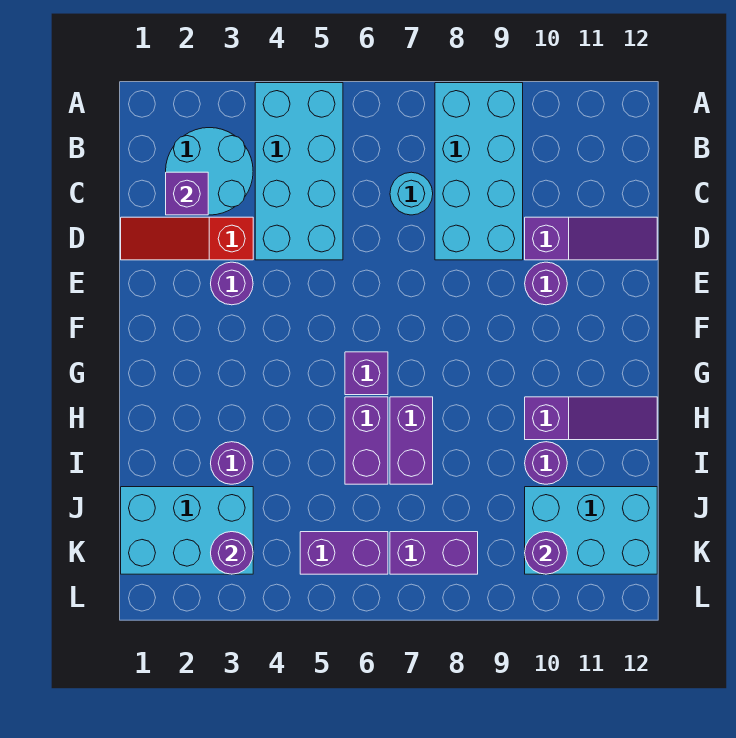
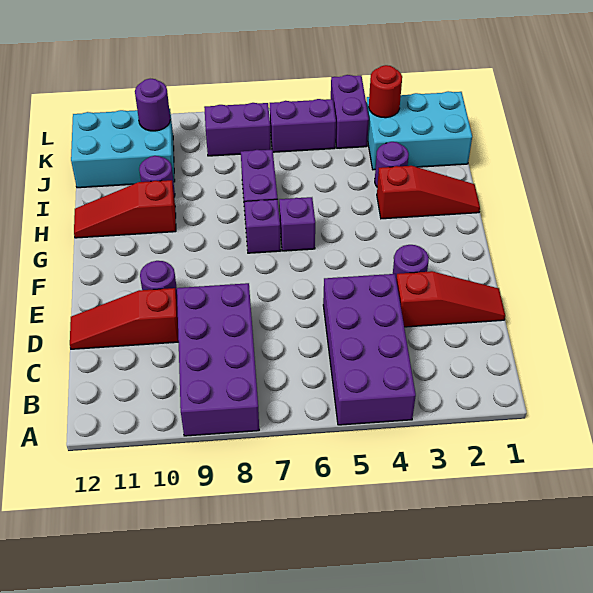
cyan 2x4 brick [255,83,343,260] -> purple 2x4 brick [323,274,416,425]
cyan 2x4 brick [435,83,523,260] -> purple 2x4 brick [177,283,259,436]
cyan 2x2 round brick [166,128,253,215] -> none
purple 1x1 brick [166,172,208,215] -> purple 1x1 brick moved to [244,199,281,253]
cyan 1x1 round brick [390,172,433,215] -> none
purple 1x3 slope [525,217,657,260] -> red 1x3 slope [70,288,179,349]
none -> red 1x3 slope [377,166,480,219]
purple 1x2 brick [345,397,388,484] -> purple 1x2 brick moved to [331,75,369,148]
purple 1x3 slope [525,397,657,440] -> red 1x3 slope [74,180,176,238]
purple 1x1 round brick [211,532,253,574] -> red 1x1 round brick [369,65,402,118]

